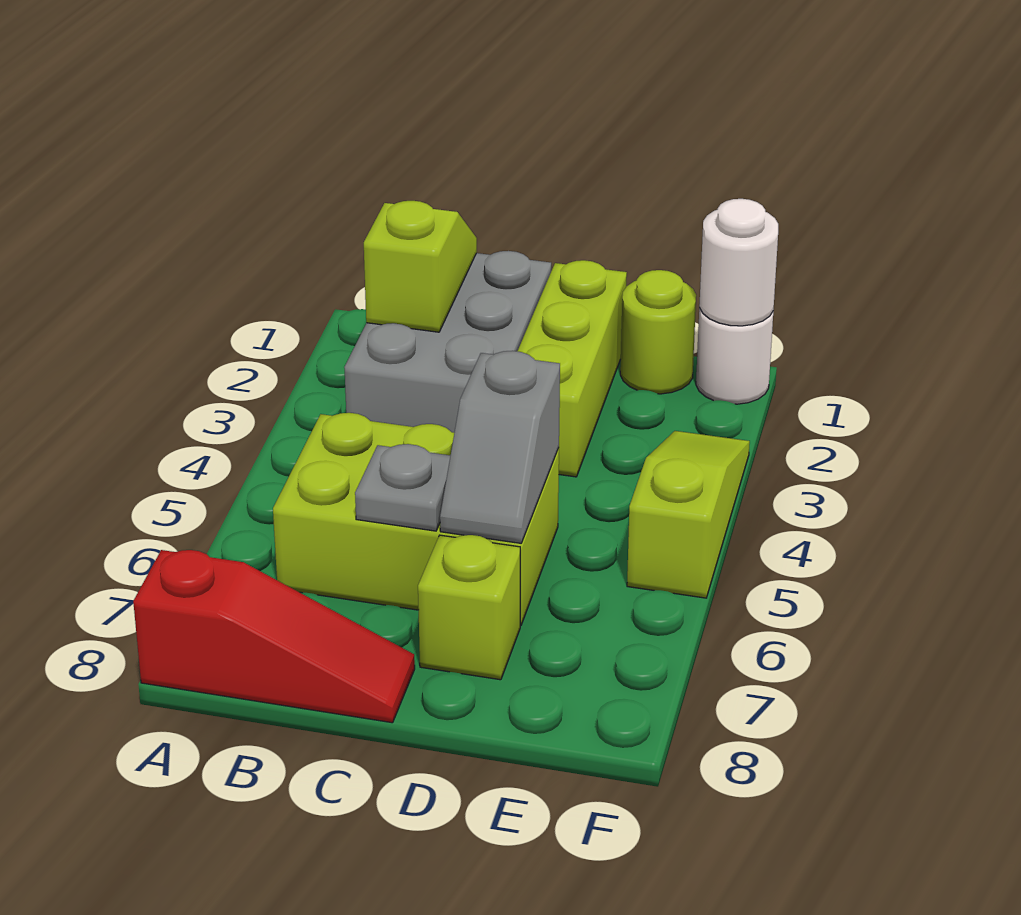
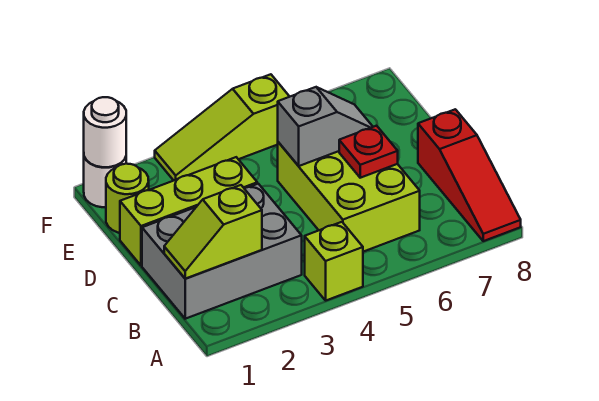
red 1x3 slope [133,550,415,723] -> red 1x3 slope turned to [418,109,521,241]
grey 1x1 plate [355,444,451,531] -> red 1x1 plate [339,126,398,178]
lime 1x1 brick [418,535,520,680] -> lime 1x1 brick moved to [305,222,363,300]

